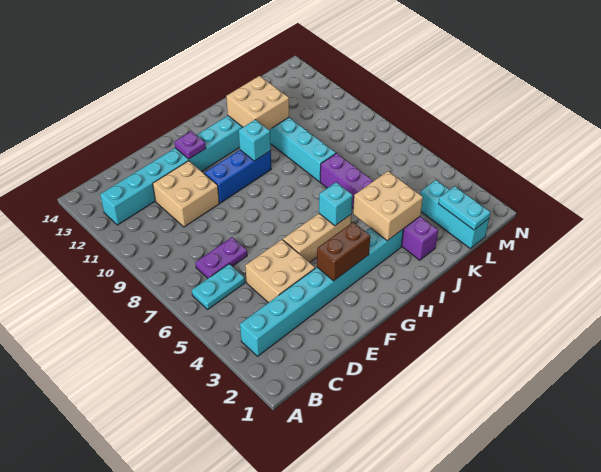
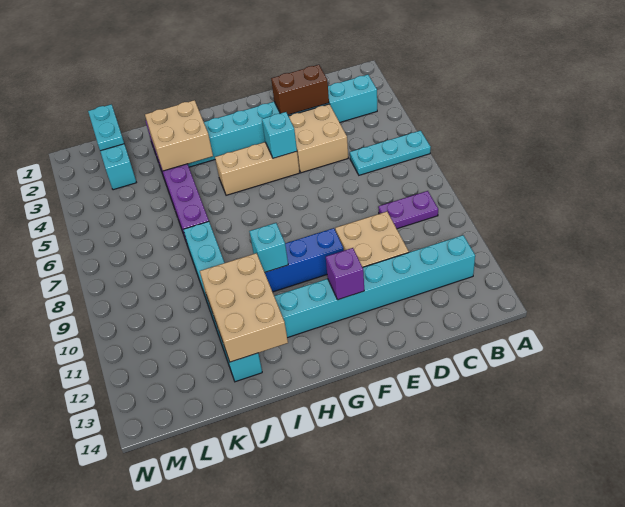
cyan 1x2 plate [192,264,245,309] -> cyan 1x3 plate [350,131,431,175]
purple 1x2 plate [195,237,247,278] -> purple 1x2 plate moved to [378,191,438,229]
brown 1x2 brick [317,222,370,281] -> brown 1x2 brick moved to [271,65,329,115]
purple 1x1 plate [174,131,206,159] -> purple 1x1 brick [326,248,364,300]
cyan 1x1 brick [319,182,353,226] -> cyan 1x1 brick moved to [262,112,297,158]
tan 2x2 brick [226,76,289,130] -> tan 2x3 brick [200,253,288,362]

